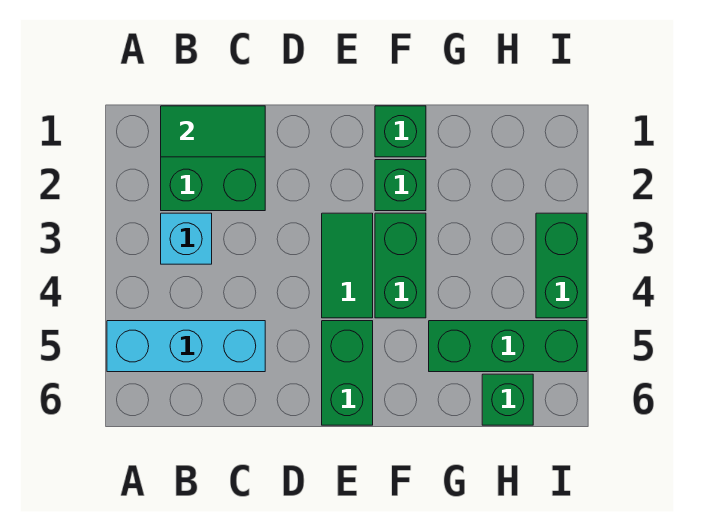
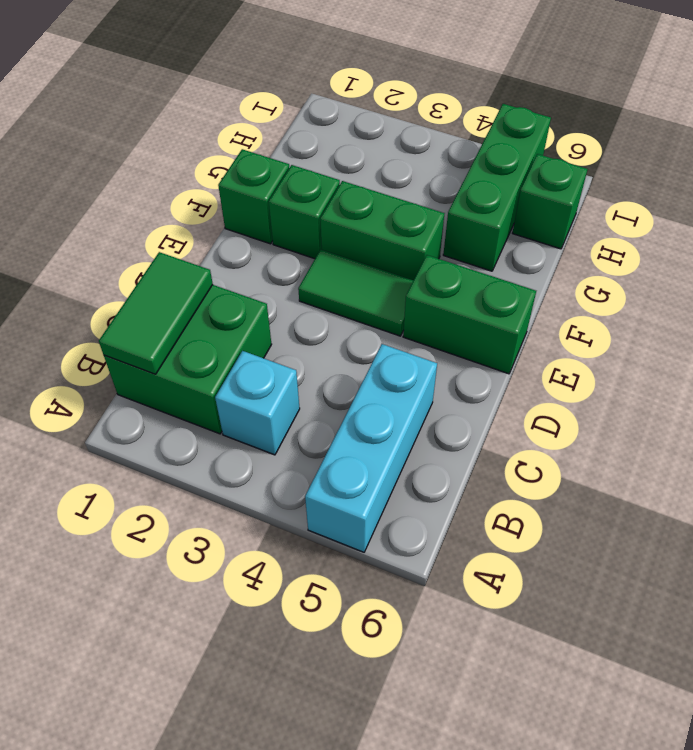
green 1x2 brick [536,213,587,318] -> none

